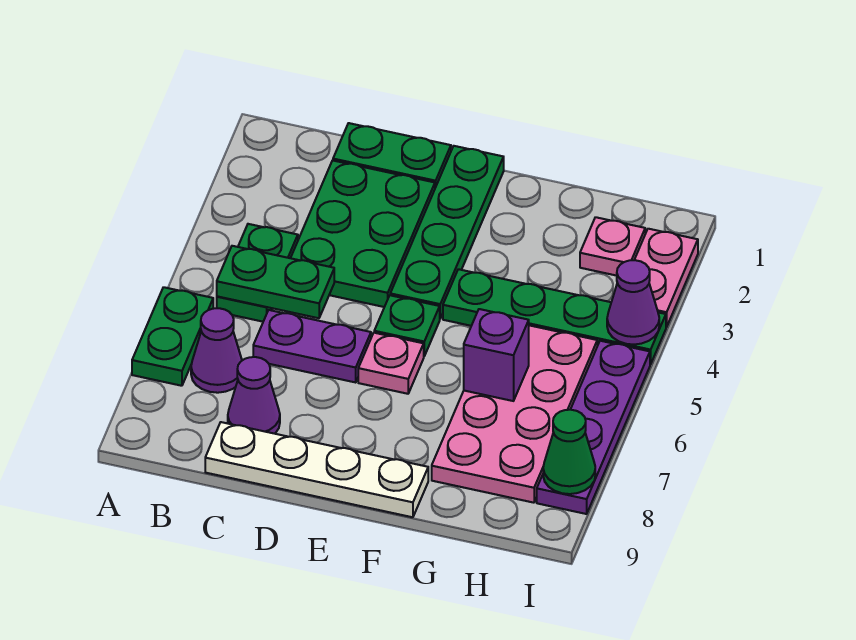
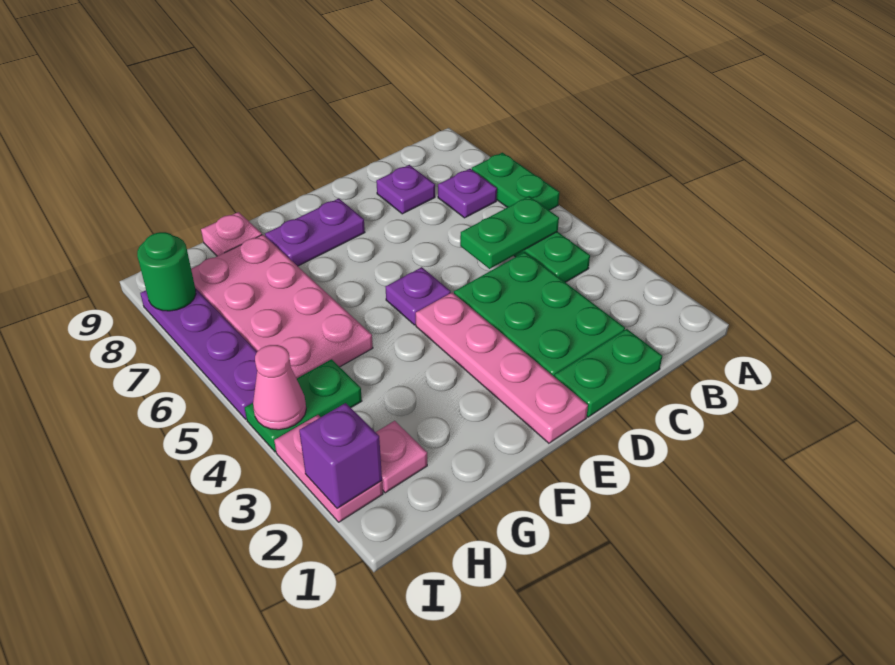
purple 1x1 cone [191,308,242,393] -> purple 1x1 plate [438,169,497,218]
purple 1x2 plate [253,310,371,382] -> purple 1x2 plate moved to [265,198,365,266]
purple 1x1 cone [228,357,280,434] -> purple 1x1 plate [376,165,435,214]
white 1x4 plate [205,422,428,517] -> none
green 1x4 plate [390,146,504,319] -> pink 1x4 plate [416,293,588,443]
green 1x1 plate [374,295,440,356] -> purple 1x1 plate [386,267,451,325]
pink 1x1 plate [358,333,424,394] -> pink 1x1 plate moved to [201,212,262,256]
green 1x4 plate [443,269,666,365] -> green 1x2 plate [245,359,362,452]
purple 1x1 brick [464,309,529,401] -> purple 1x1 brick moved to [299,403,382,508]
purple 1x1 cone [607,260,659,345] -> pink 1x1 cone [253,345,306,430]
green 1x1 cone [543,410,595,494] -> green 1x1 round brick [137,232,196,311]

